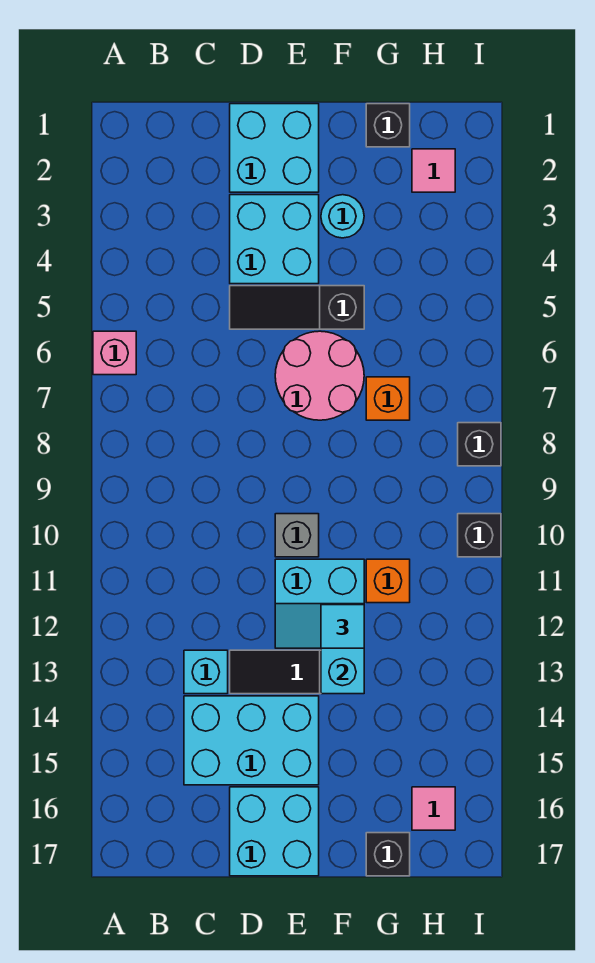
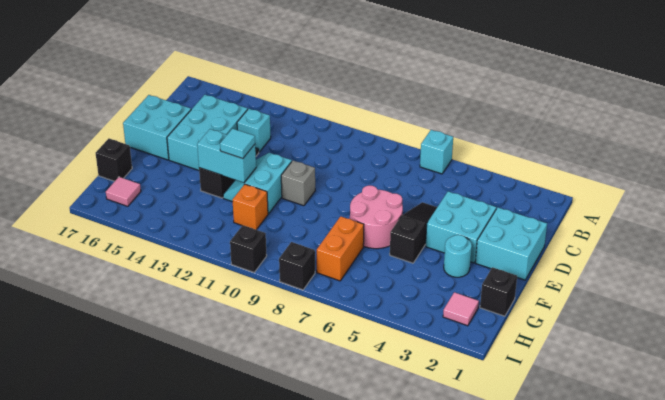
pink 1x1 brick [93,331,136,375] -> cyan 1x1 brick [420,130,453,174]
orange 1x1 brick [366,377,410,420] -> orange 1x2 brick [317,216,364,281]

